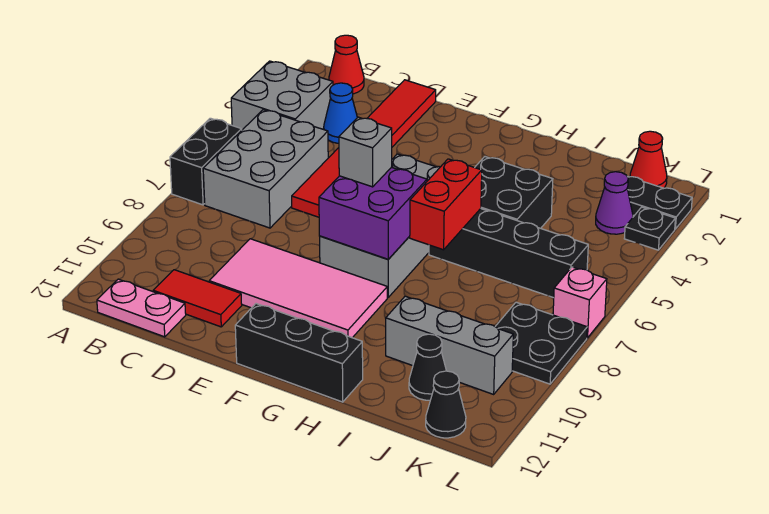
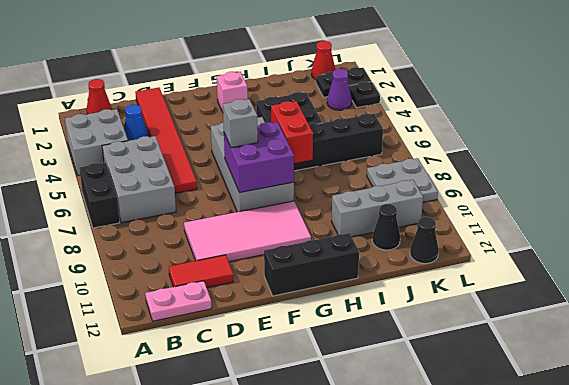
black 2x2 plate [495,302,587,384] -> grey 2x2 plate [367,158,438,202]
pink 1x1 brick [553,267,607,338] -> pink 1x1 brick moved to [217,72,248,112]

